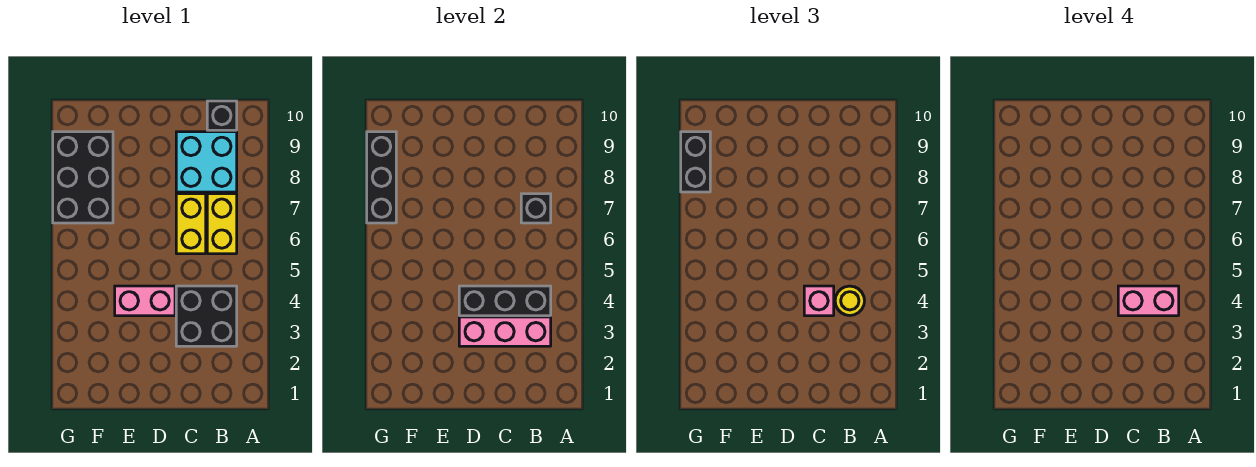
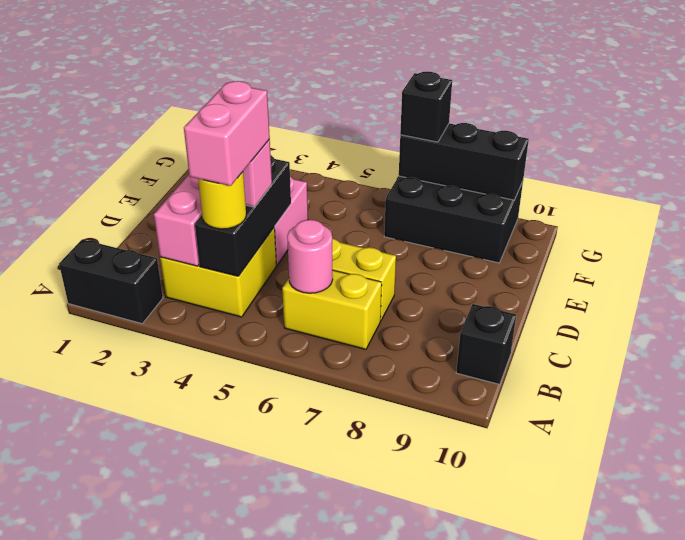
black 2x2 brick [176,286,237,346] -> yellow 2x2 brick [160,228,276,317]
none -> pink 1x1 round brick [287,220,333,293]
black 1x1 brick [521,194,551,223] -> black 1x1 brick moved to [400,71,452,142]
cyan 2x2 brick [176,132,237,192] -> none
black 1x2 brick [681,132,710,192] -> black 1x2 brick moved to [59,239,163,324]

